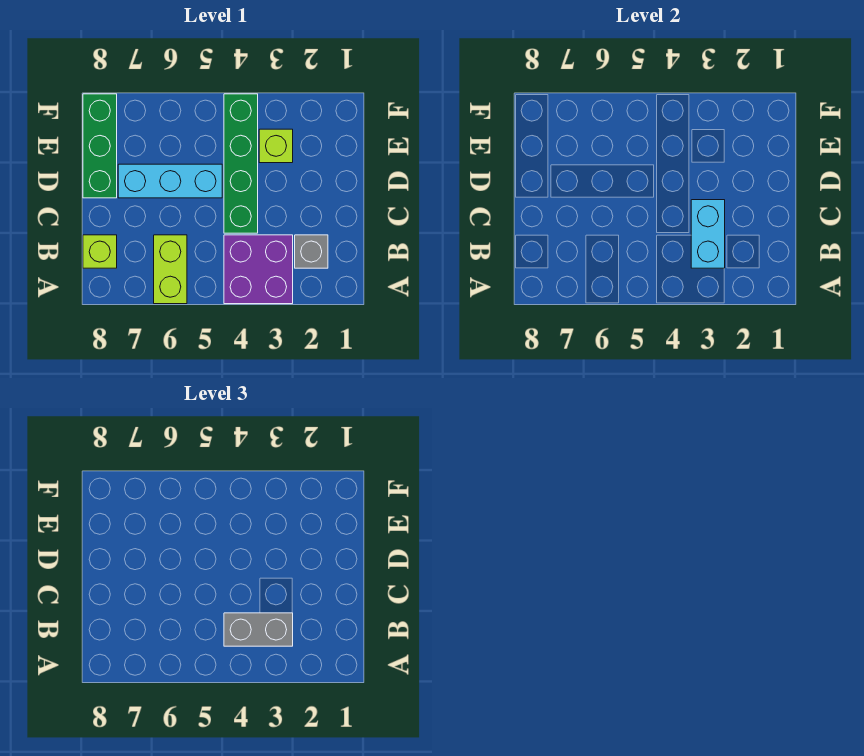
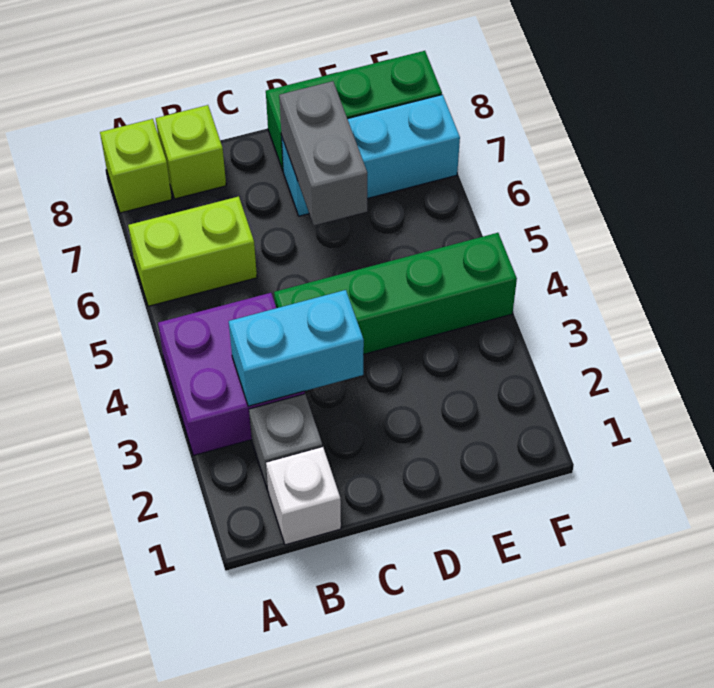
none -> white 1x1 brick [266,447,341,545]
grey 1x2 brick [224,613,293,646] -> grey 1x2 brick moved to [279,81,367,225]
cyan 1x3 brick [118,164,222,198] -> cyan 1x3 brick turned to [282,95,460,216]
lime 1x1 brick [259,129,293,163] -> lime 1x1 brick moved to [100,119,172,213]

